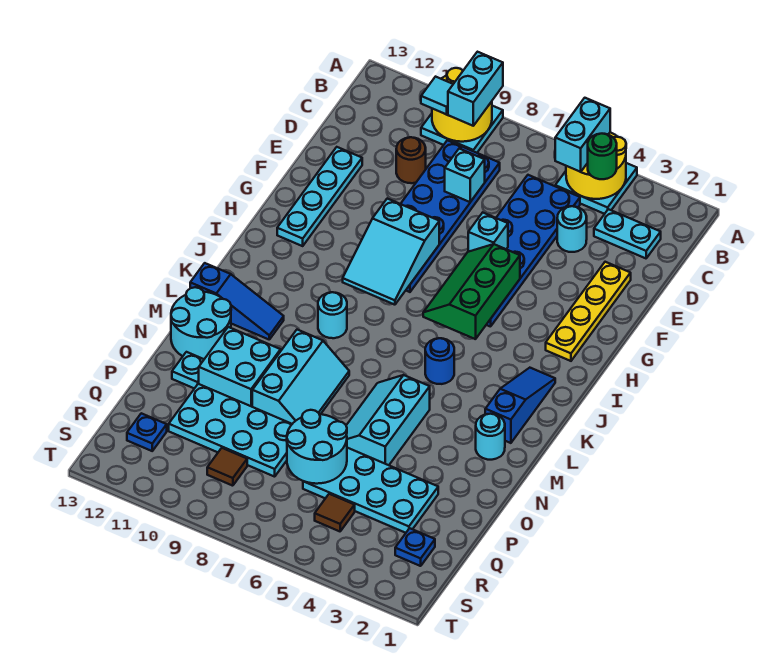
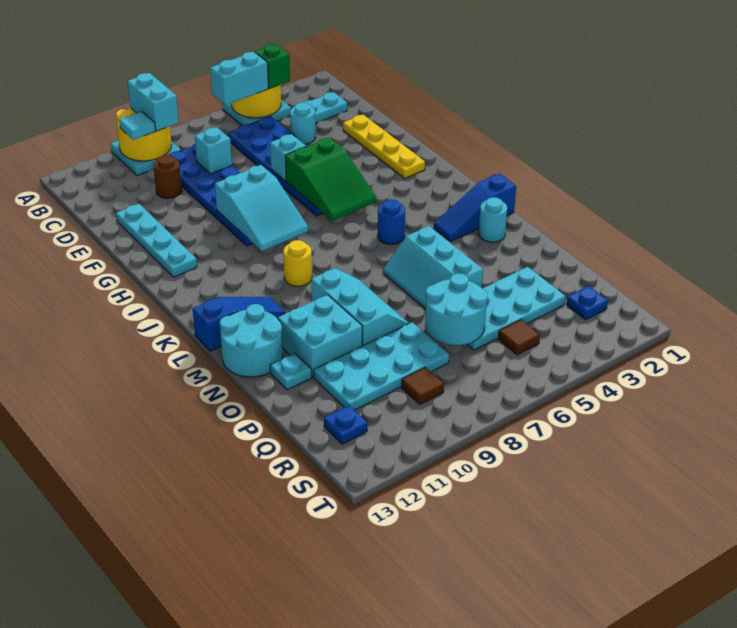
cyan 1x2 brick [555,98,610,172] -> cyan 1x2 brick turned to [210,52,269,105]
green 1x1 round brick [588,134,617,179] -> green 1x1 brick [255,44,290,89]
green 2x3 slope [423,244,520,339] -> green 2x3 slope turned to [285,138,377,221]
blue 1x3 slope [485,368,555,443] -> blue 1x3 slope turned to [434,173,516,241]
cyan 1x1 round brick [318,292,347,338] -> yellow 1x1 round brick [283,240,312,286]

